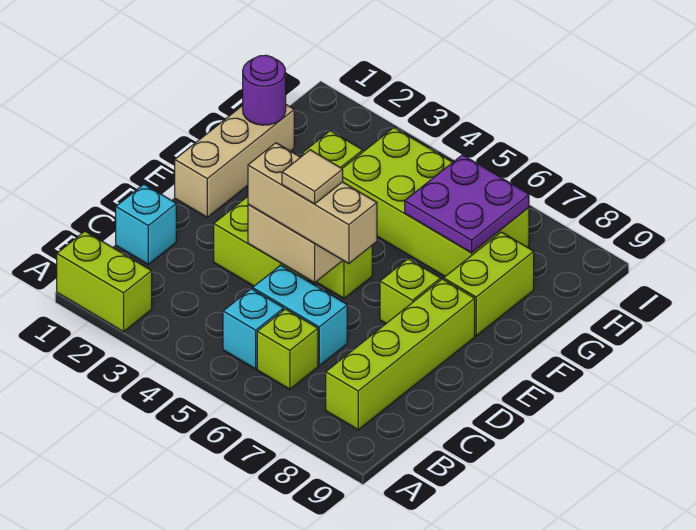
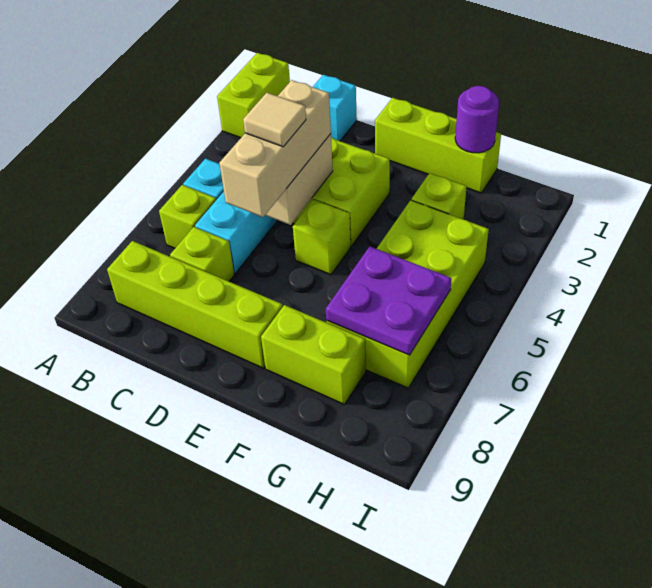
tan 1x3 brick [175,105,294,217] -> lime 1x3 brick [375,98,501,193]
lime 1x1 brick [380,259,441,323] -> lime 1x1 brick moved to [170,227,234,281]

